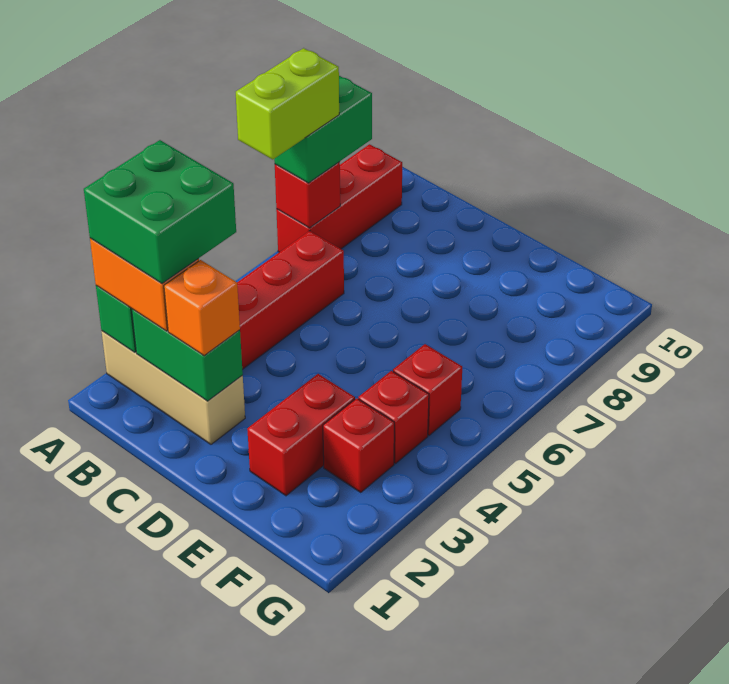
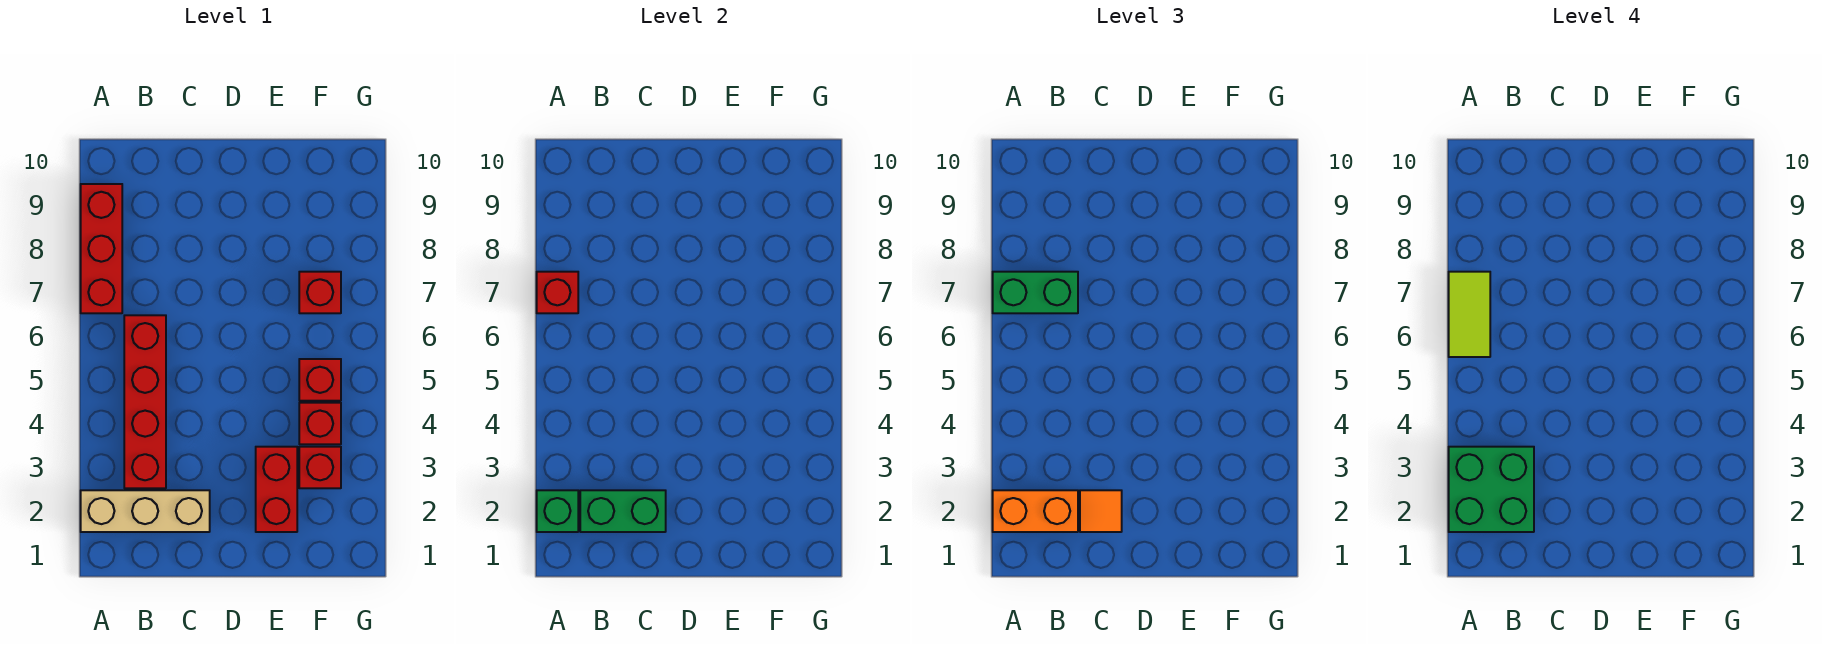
lime 1x2 brick [236,48,339,159] -> lime 1x2 tile [1449,272,1490,357]
green 1x2 brick [274,76,372,183] -> green 1x2 brick turned to [993,272,1078,313]
orange 1x1 brick [164,260,240,356] -> orange 1x1 tile [1080,490,1122,532]
none -> red 1x1 brick [299,272,341,313]

